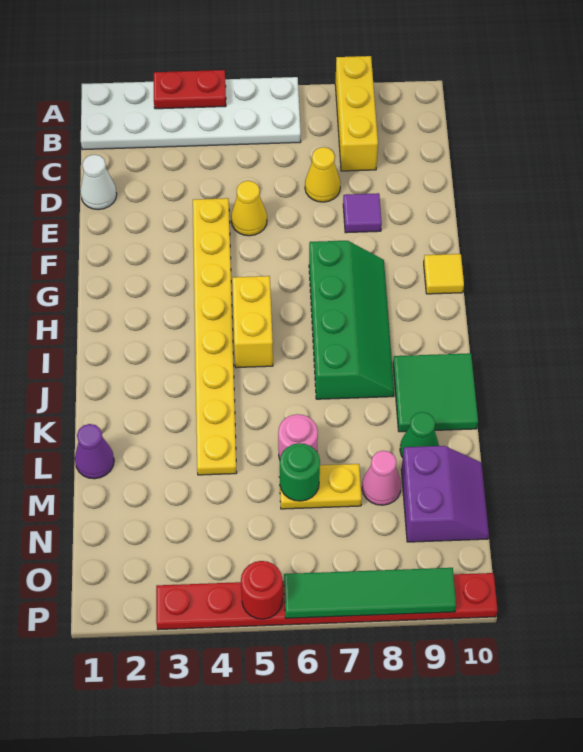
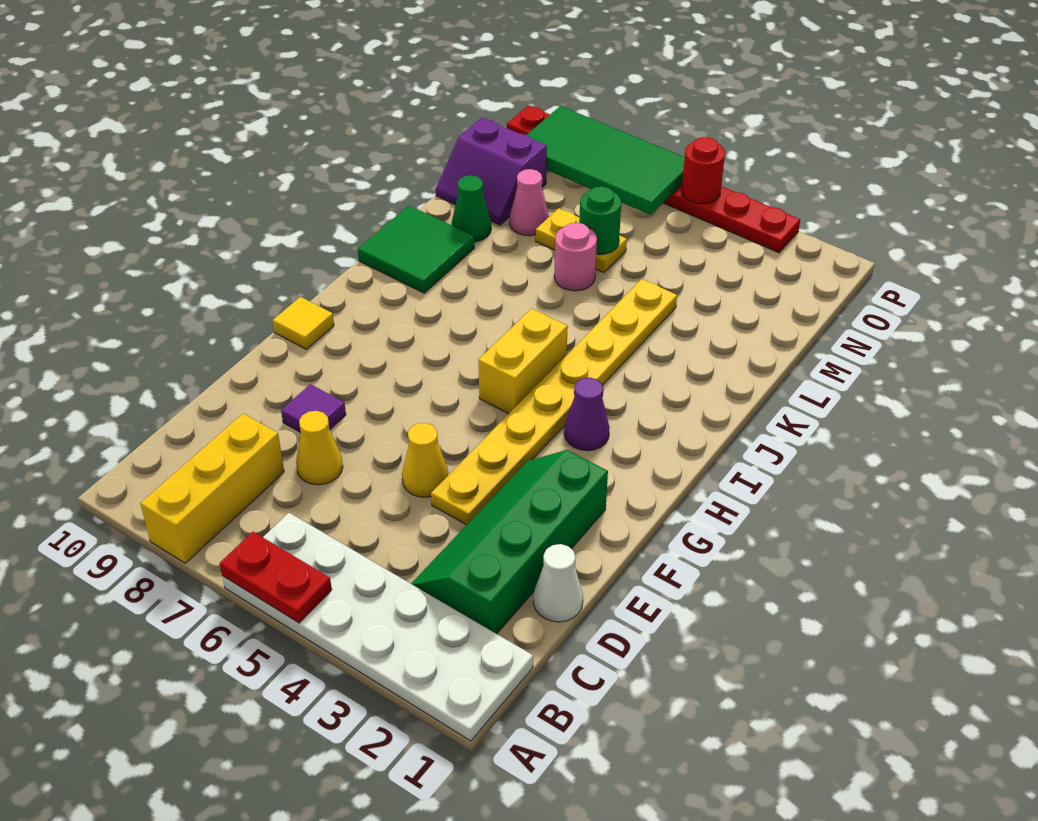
red 1x2 plate [154,70,226,109] -> red 1x2 plate moved to [220,532,332,623]
green 2x4 slope [309,241,394,399] -> green 2x4 slope moved to [411,450,608,634]
purple 1x1 cone [75,424,114,479] -> purple 1x1 cone moved to [564,378,610,451]
purple 2x2 slope [401,446,489,542] -> purple 2x2 slope turned to [436,118,547,225]
green 1x4 tile [284,568,456,618] -> green 2x4 tile [527,106,685,215]

